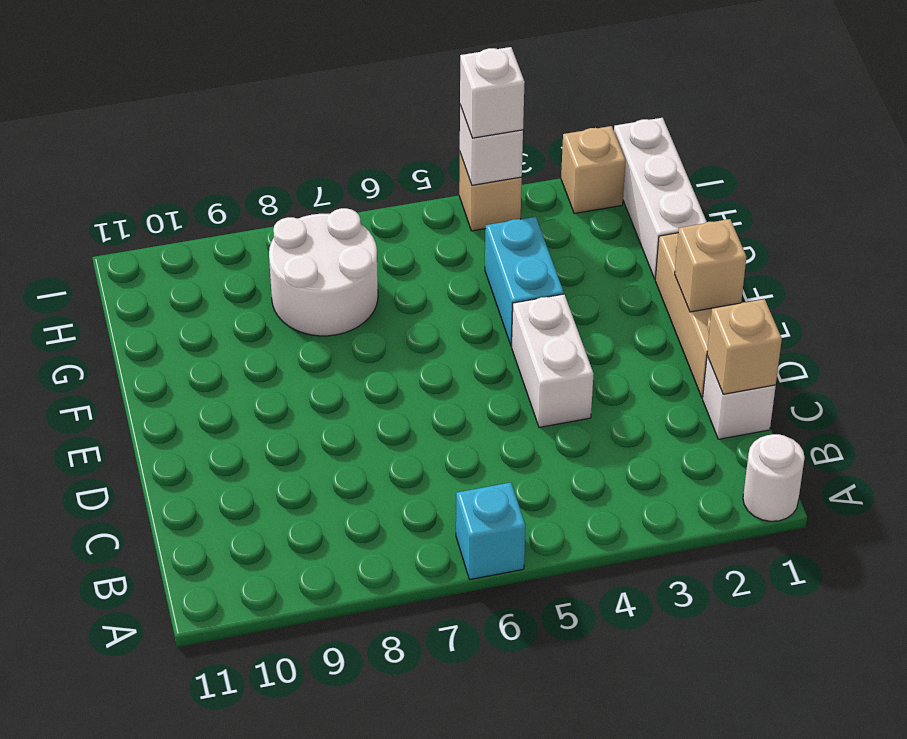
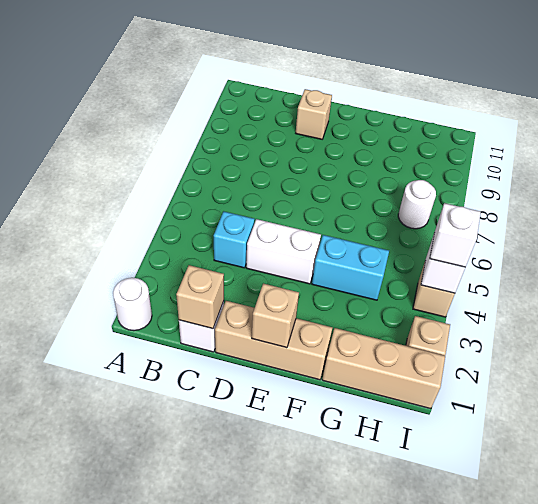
cyan 1x1 brick [456,483,525,579] -> cyan 1x1 brick moved to [214,212,255,268]
none -> tan 1x1 brick [296,89,332,139]
white 1x3 brick [614,118,707,279] -> tan 1x3 brick [322,328,445,409]
white 2x2 round brick [269,208,378,336] -> white 1x1 round brick [398,180,436,229]

